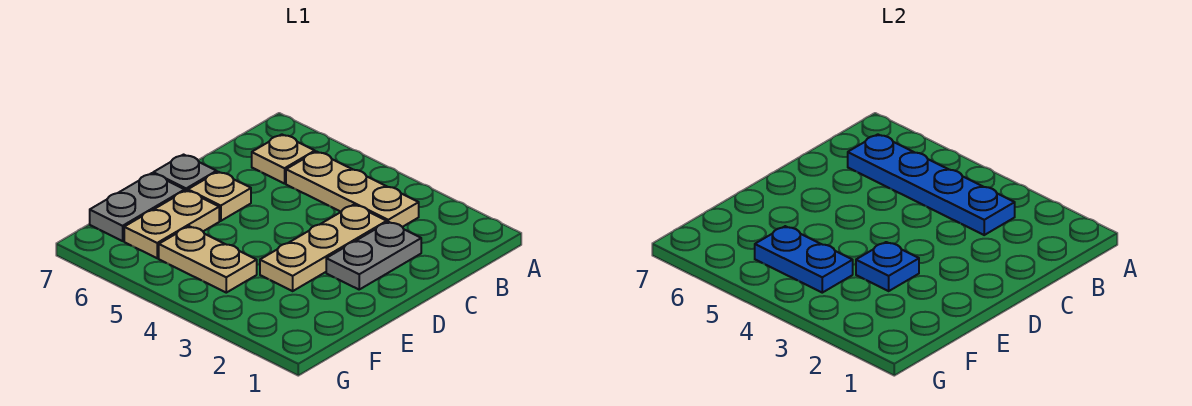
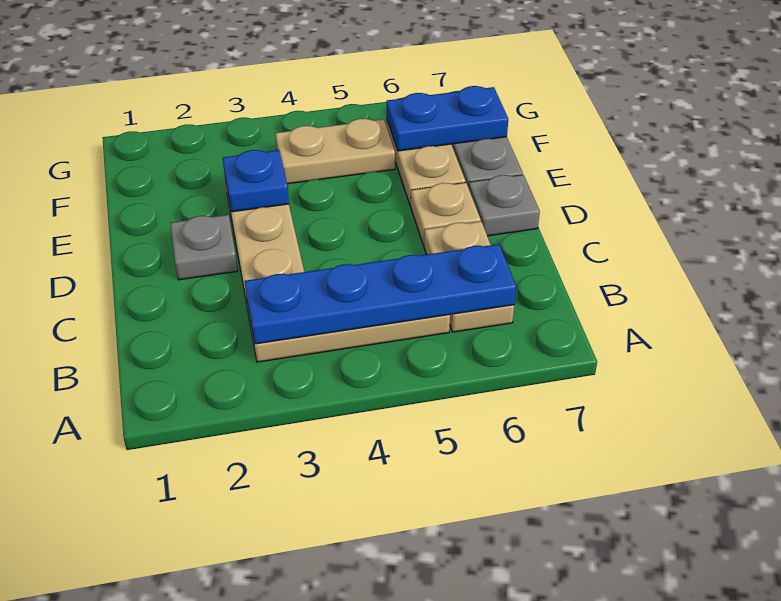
tan 1x1 plate [252,134,315,184] -> tan 1x2 plate [424,221,514,332]
grey 1x2 plate [326,222,421,289] -> grey 1x1 plate [170,215,238,280]
blue 1x2 plate [755,226,853,293] -> blue 1x2 plate moved to [387,86,508,151]

